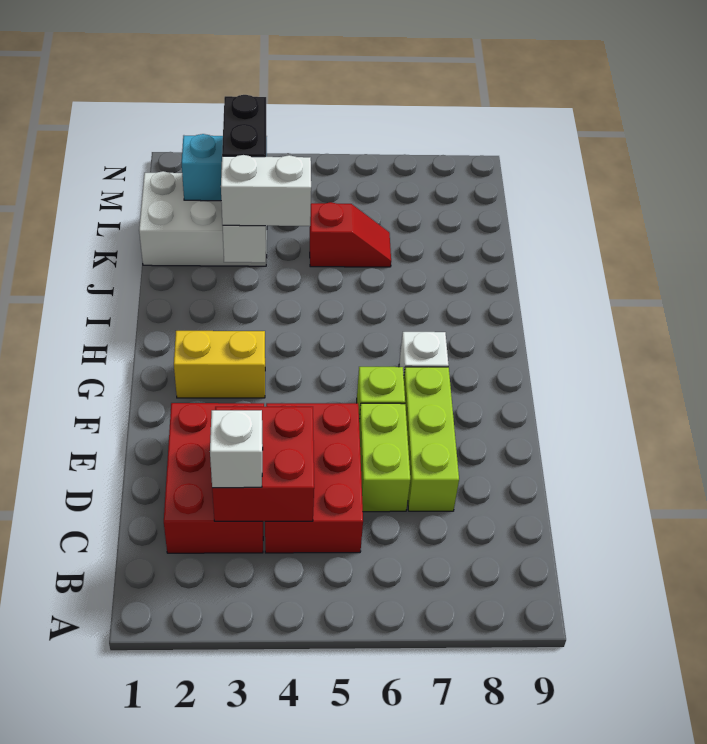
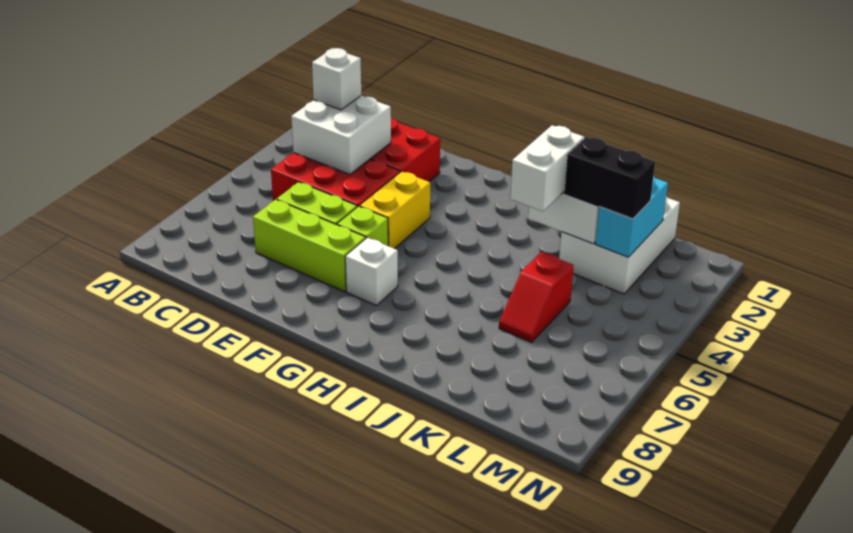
red 2x2 brick [212,407,314,522] -> white 2x2 brick [291,96,391,175]
yellow 1x2 brick [174,331,265,398] -> yellow 1x2 brick moved to [360,171,430,249]

